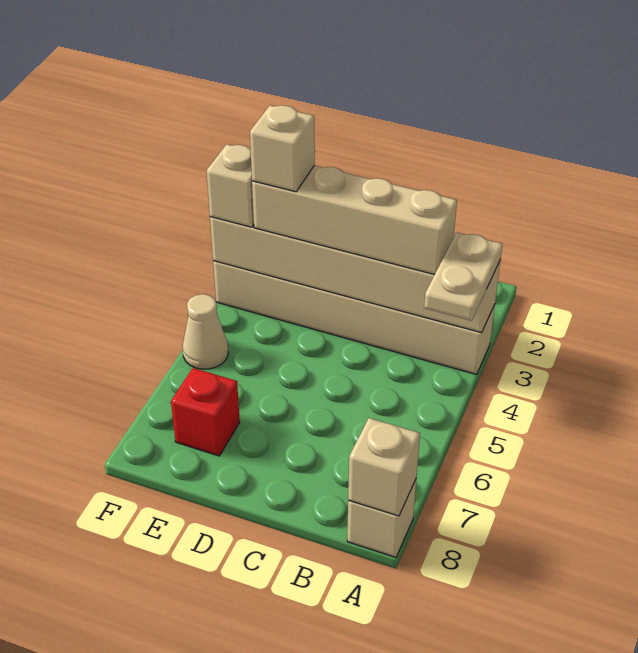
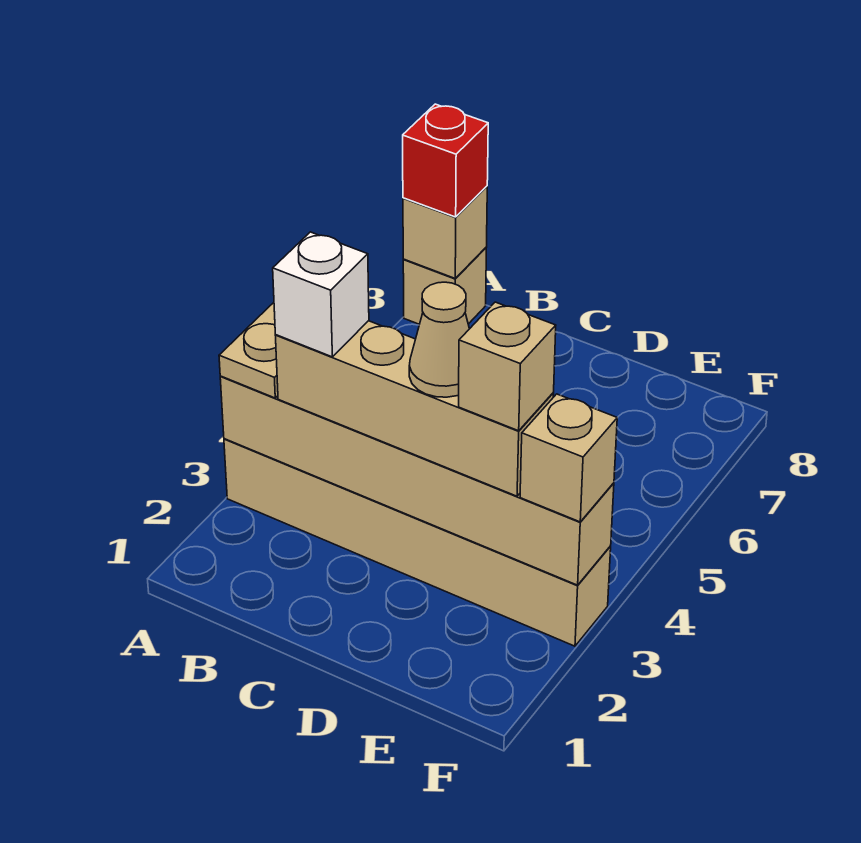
none -> white 1x1 brick [273,232,369,357]
red 1x1 brick [171,368,240,456] -> red 1x1 brick moved to [403,104,488,217]
tan 1x1 cone [183,294,228,369] -> tan 1x1 cone moved to [409,282,469,397]

